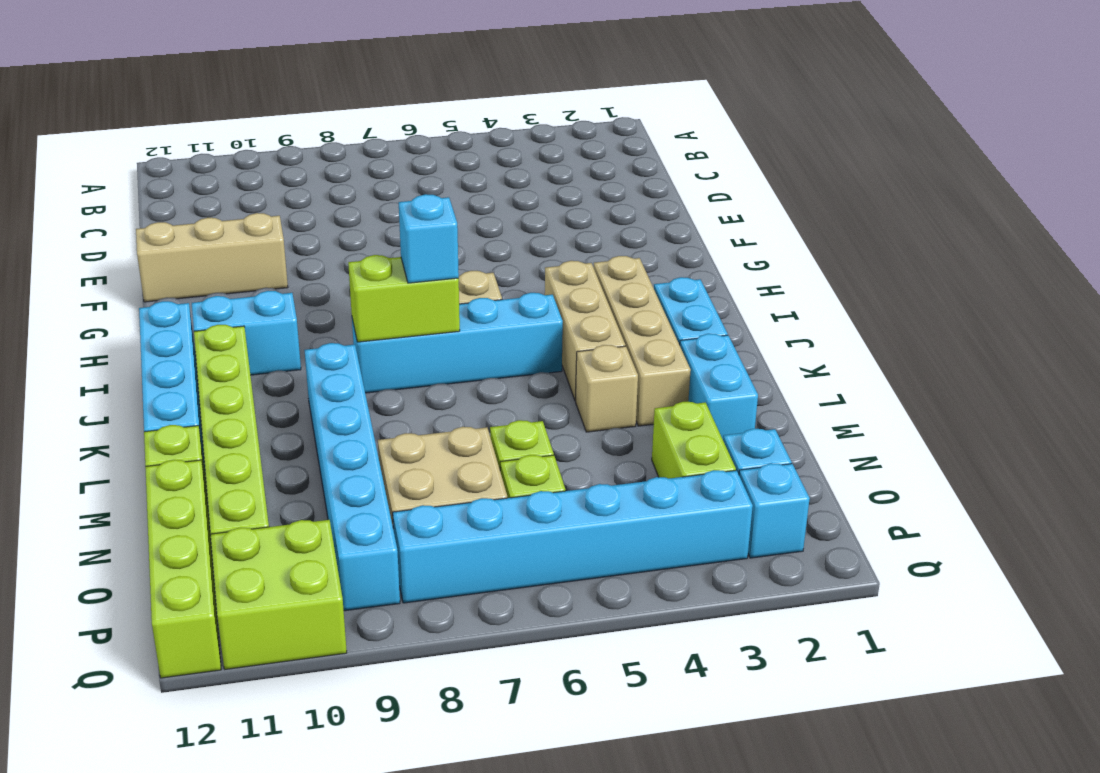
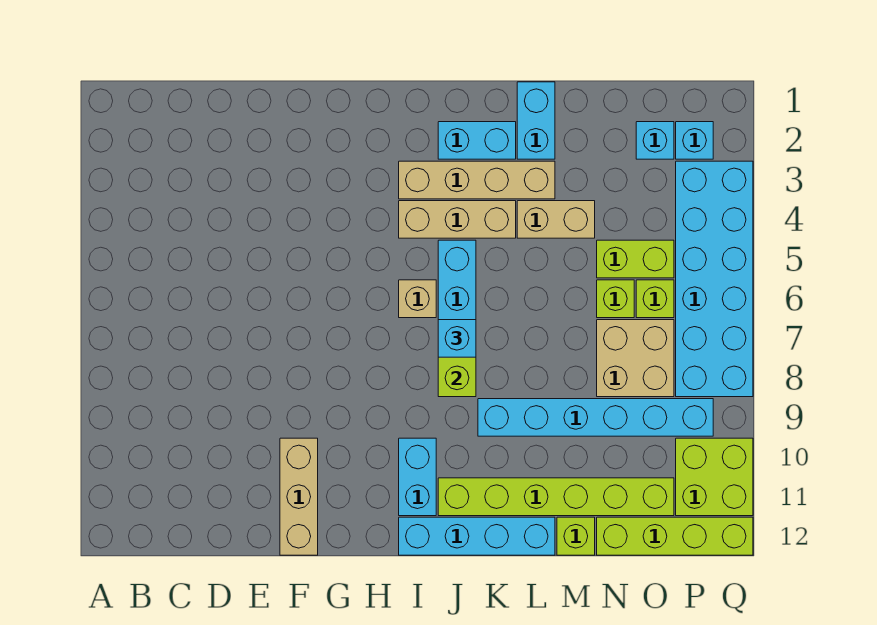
cyan 1x2 brick [680,334,758,439] -> cyan 1x2 brick turned to [517,82,555,159]
tan 1x1 brick [576,345,638,432] -> tan 1x2 brick [517,201,595,238]
lime 1x2 brick [652,402,736,479] -> lime 1x2 brick moved to [597,240,674,278]
cyan 1x6 brick [393,470,753,603] -> cyan 2x6 brick [676,161,753,397]

